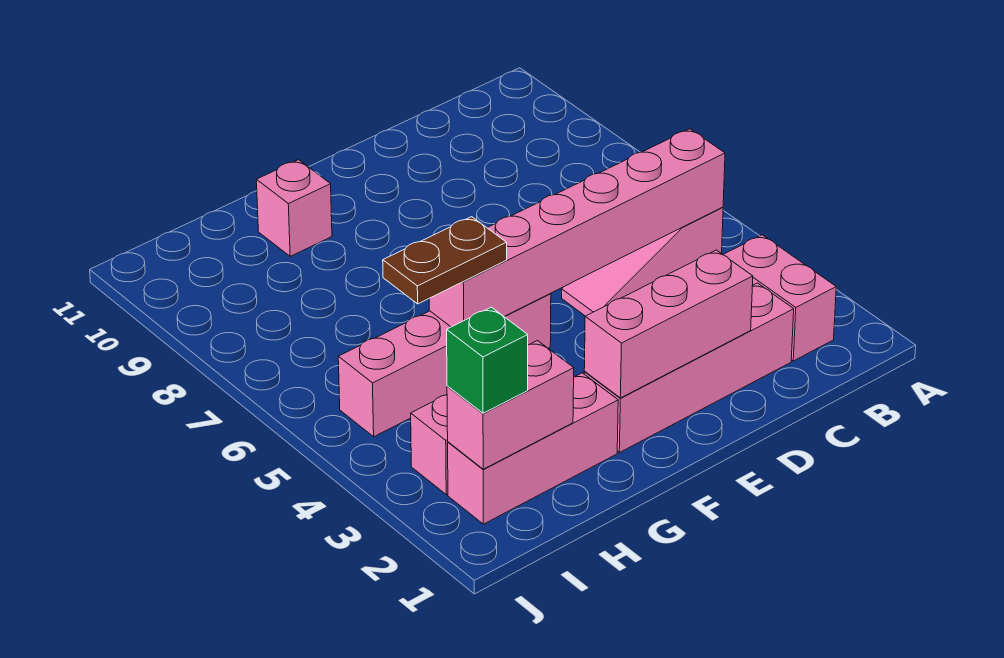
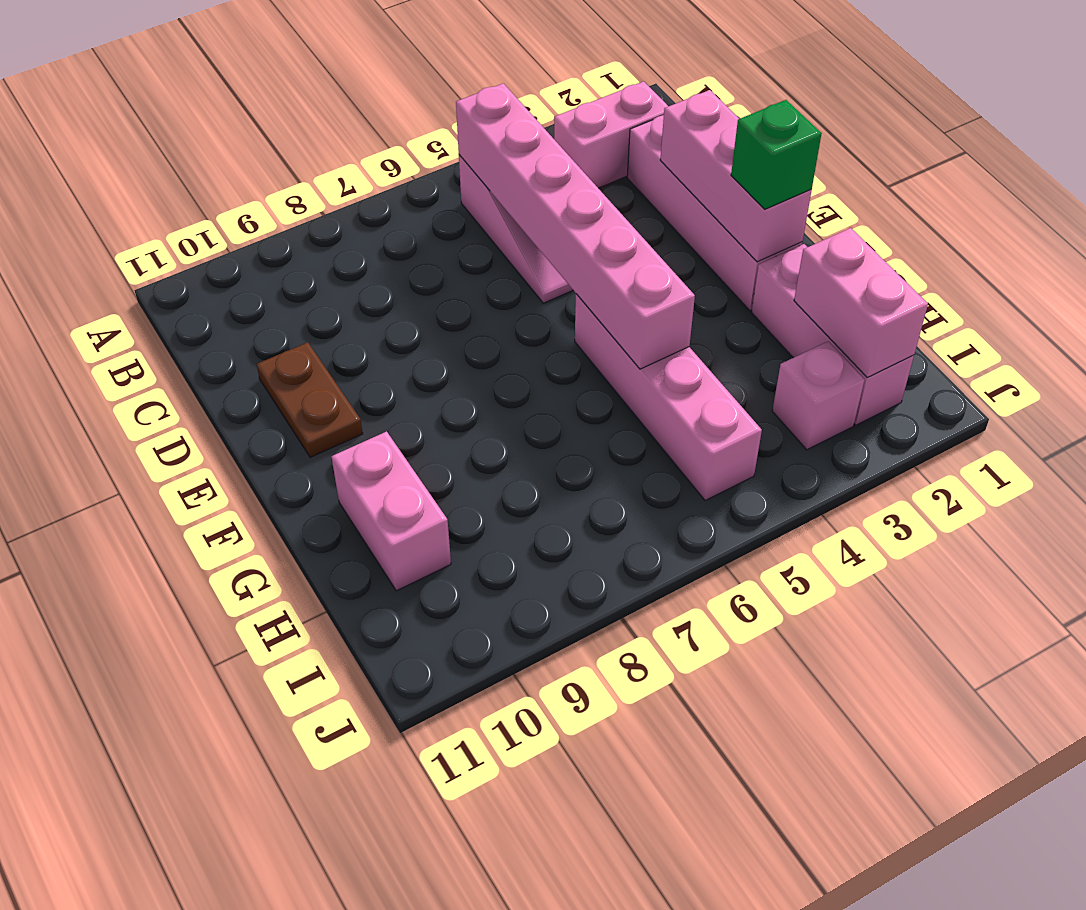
brown 1x2 plate [383,217,507,304] -> brown 1x2 plate moved to [257,342,363,458]
pink 1x1 brick [256,160,332,256] -> pink 1x2 brick [332,431,451,591]
green 1x1 brick [447,307,528,413] -> green 1x1 brick moved to [731,100,822,209]

